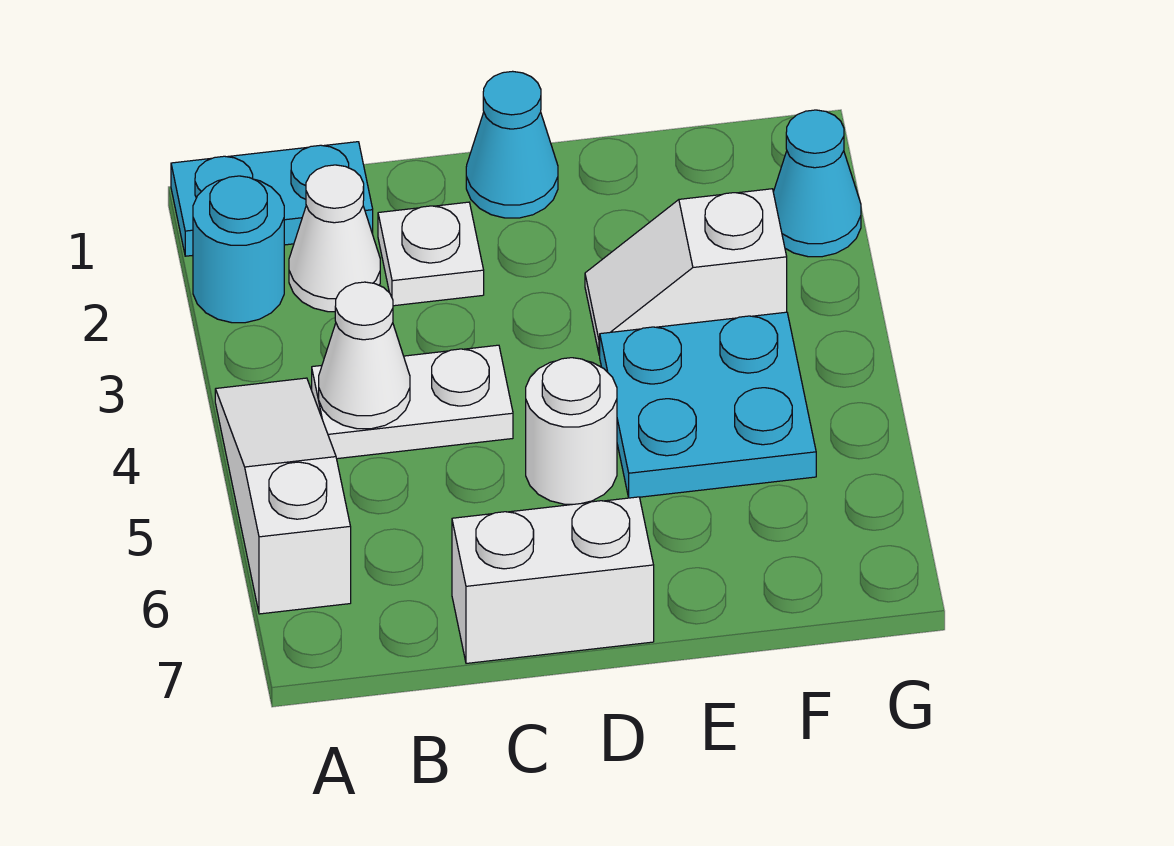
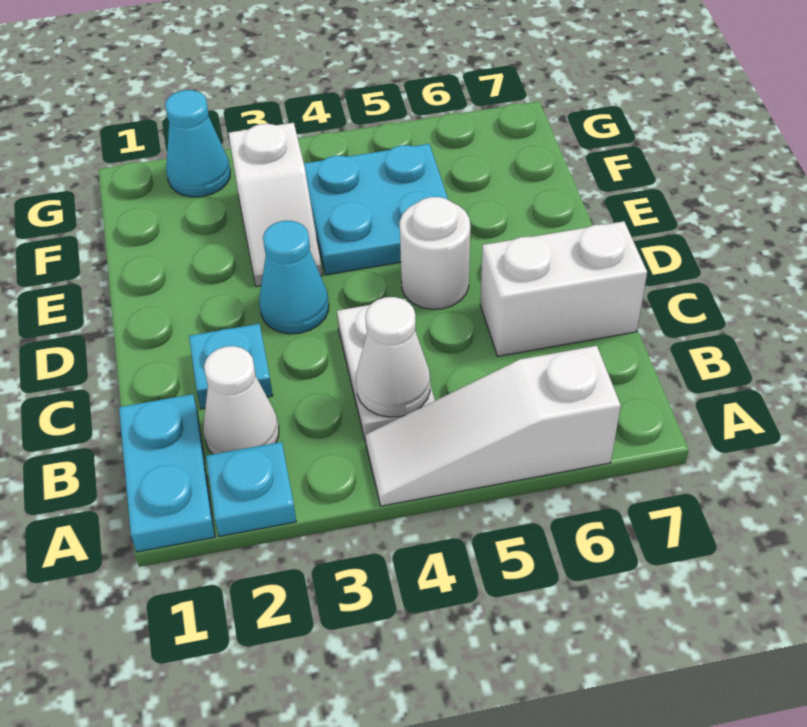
cyan 1x1 round brick [193,176,284,323] -> cyan 1x1 plate [206,442,296,537]
white 1x1 plate [378,202,484,306] -> cyan 1x1 plate [189,324,273,409]
white 1x2 brick [452,497,654,663] -> white 1x2 brick turned to [480,221,647,356]
cyan 1x1 cone [466,71,558,218] -> cyan 1x1 cone moved to [259,221,329,334]

